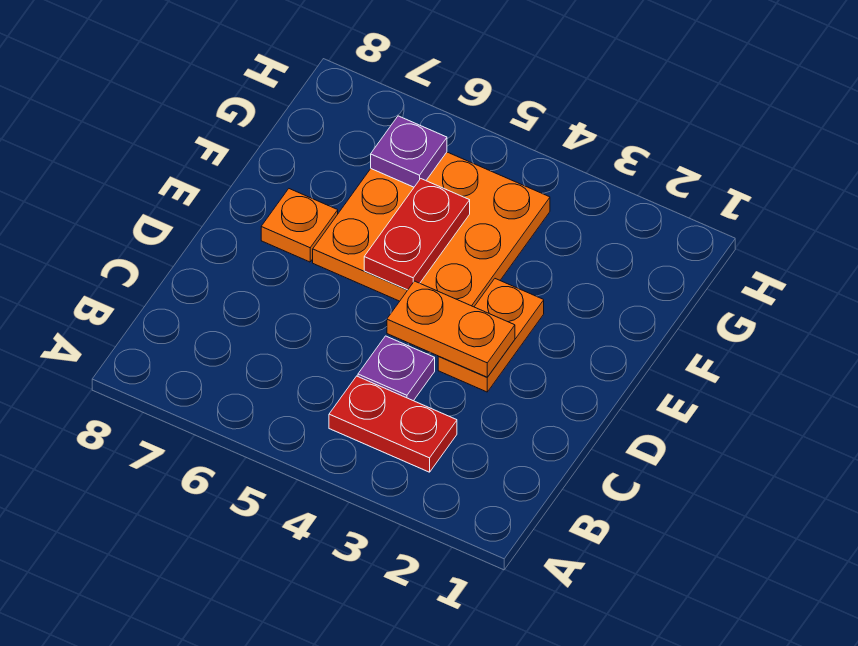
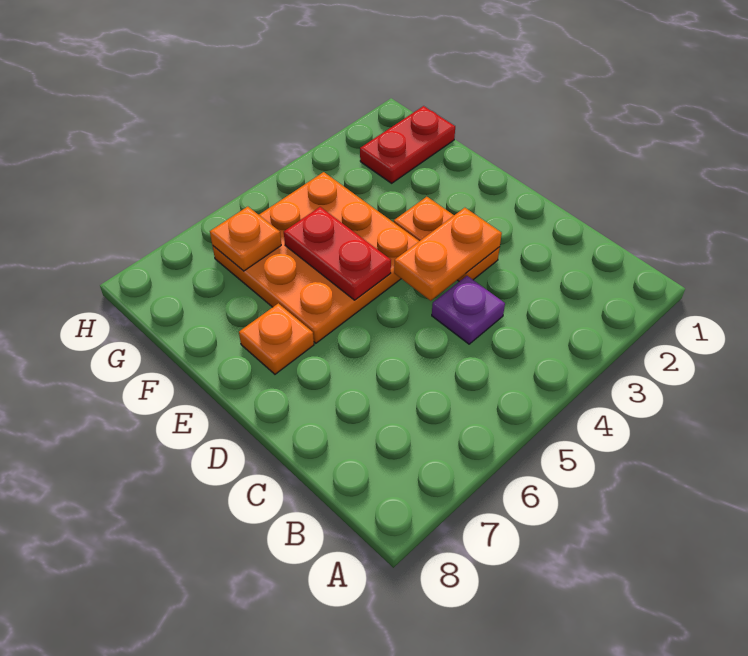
red 1x2 plate [329,376,457,472] -> red 1x2 plate moved to [360,106,455,183]
purple 1x1 plate [371,116,447,187] -> orange 1x1 plate [210,207,281,271]

